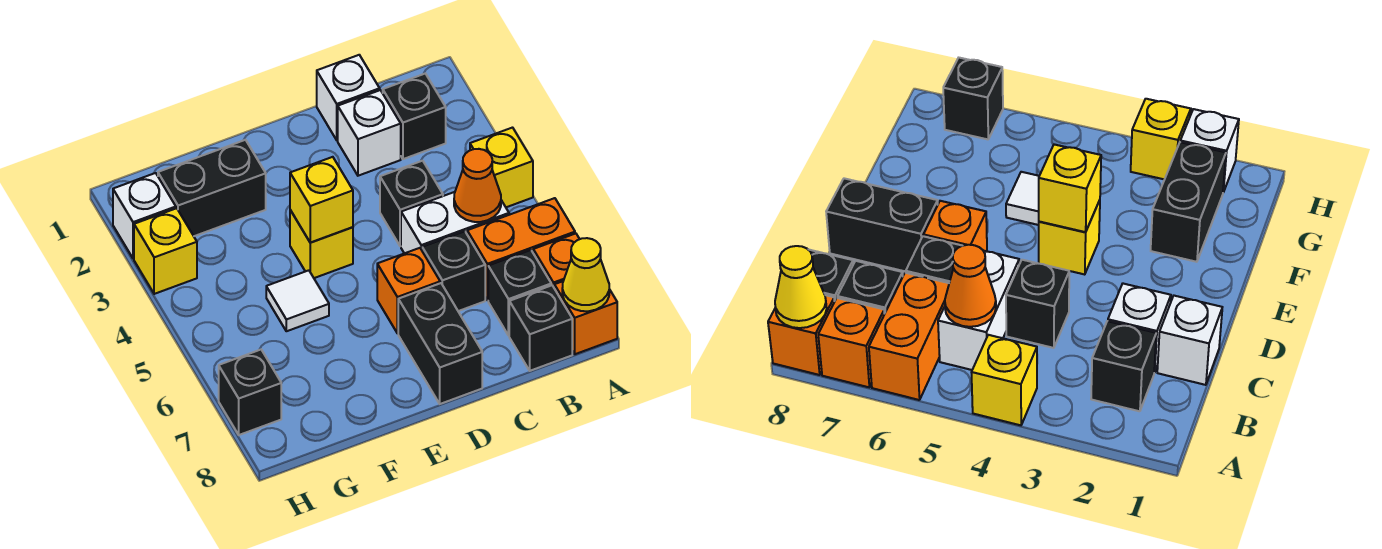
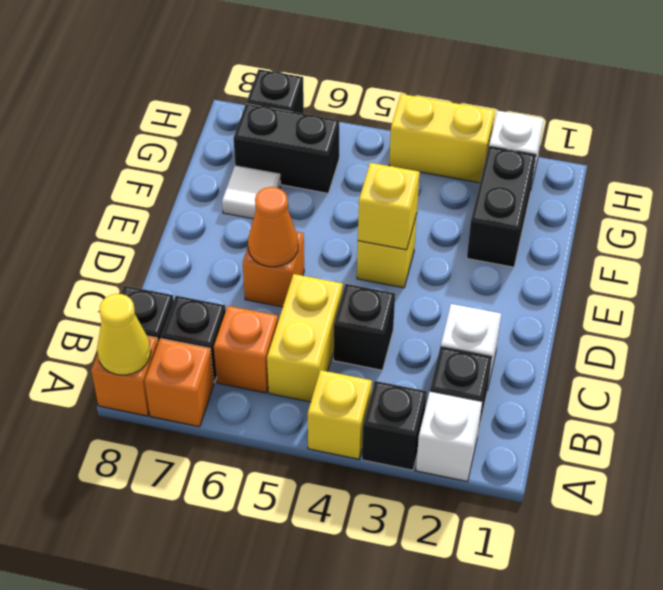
orange 1x2 brick [467,198,575,300] -> orange 1x1 brick [214,306,278,393]
white 1x2 brick [401,192,509,253] -> yellow 1x2 brick [267,274,343,402]
orange 1x1 cone [454,149,501,222] -> orange 1x1 cone moved to [248,187,298,267]
white 1x1 brick [317,55,380,140] -> white 1x1 brick moved to [416,392,482,481]
black 1x1 brick [422,231,485,311] -> black 1x1 brick moved to [362,381,427,470]
black 1x2 brick [398,283,482,404] -> black 1x2 brick moved to [234,104,340,193]
white 1x1 tile [266,270,329,331] -> white 1x1 tile moved to [222,166,280,219]
yellow 1x1 brick [134,208,197,294] -> yellow 1x2 brick [389,94,495,183]

